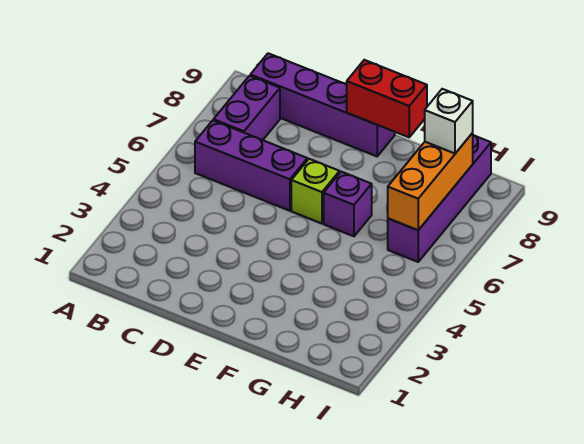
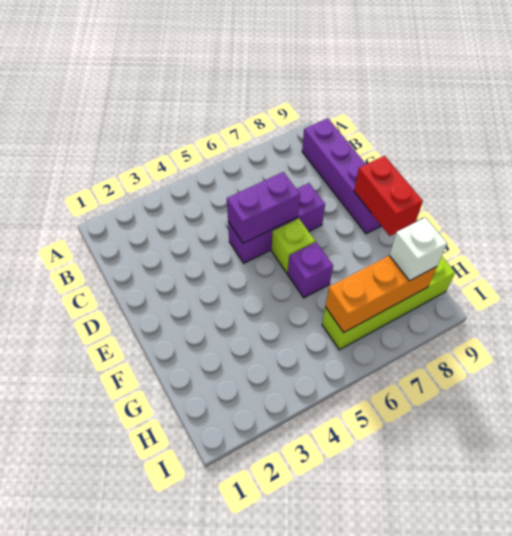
purple 1x3 brick [195,120,307,211] -> purple 1x3 brick turned to [228,183,325,263]
purple 1x2 brick [214,76,280,140] -> purple 1x2 brick moved to [227,172,300,243]
purple 1x4 brick [388,135,491,262] -> lime 1x4 brick [322,256,455,350]

